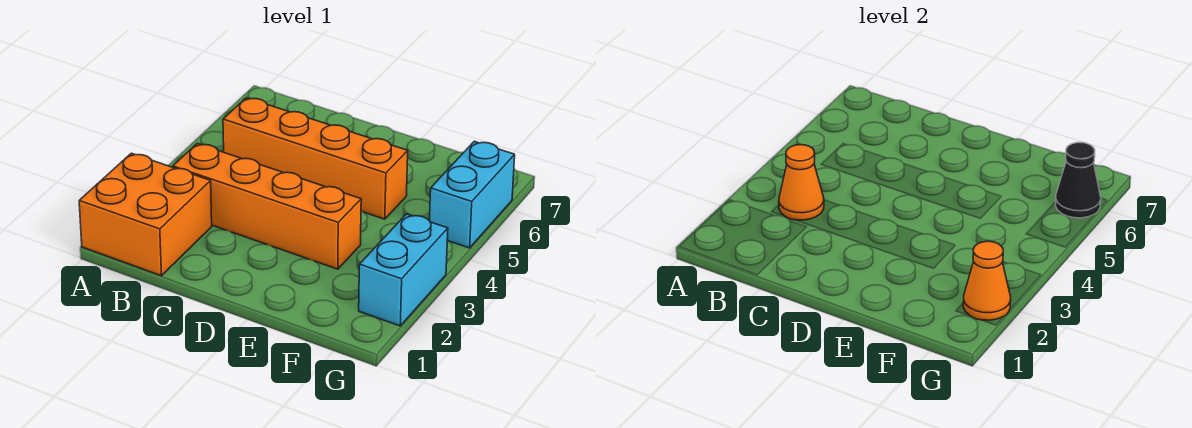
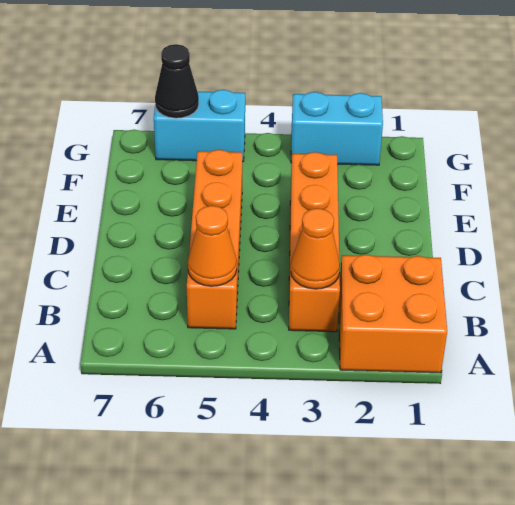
orange 1x1 cone [963,241,1011,320] -> orange 1x1 cone moved to [188,206,237,286]

